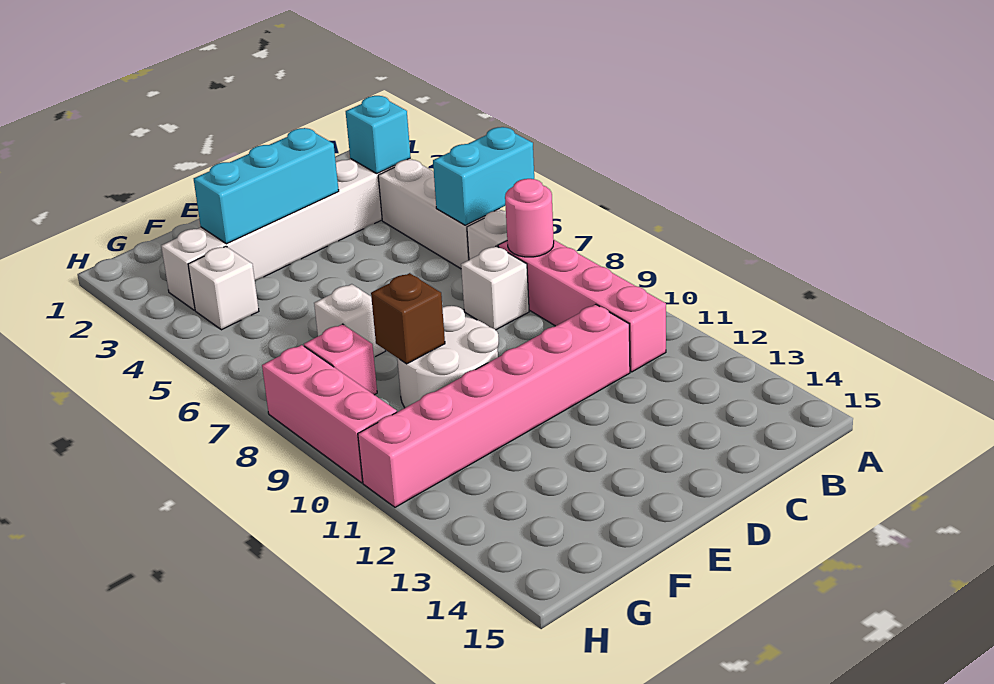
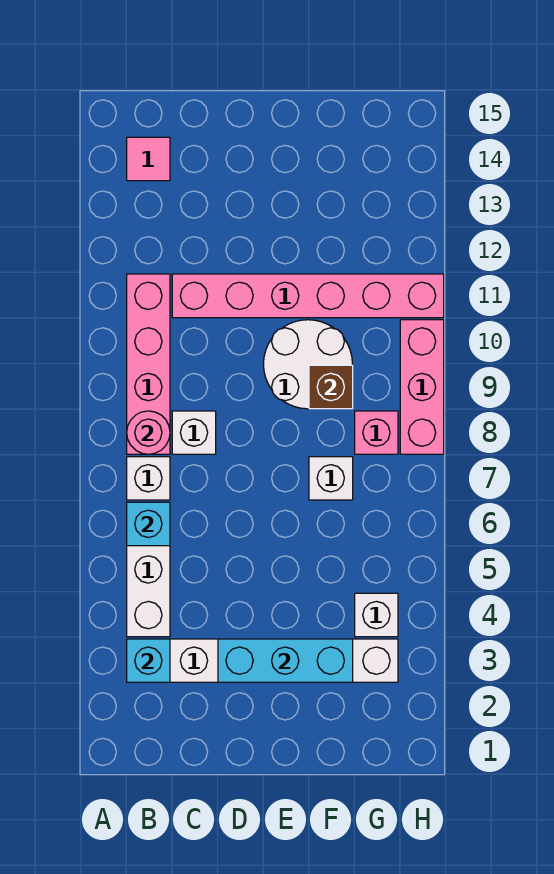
cyan 1x2 brick [433,127,534,225] -> cyan 1x1 brick [127,502,170,546]
none -> pink 1x1 tile [127,137,170,181]

